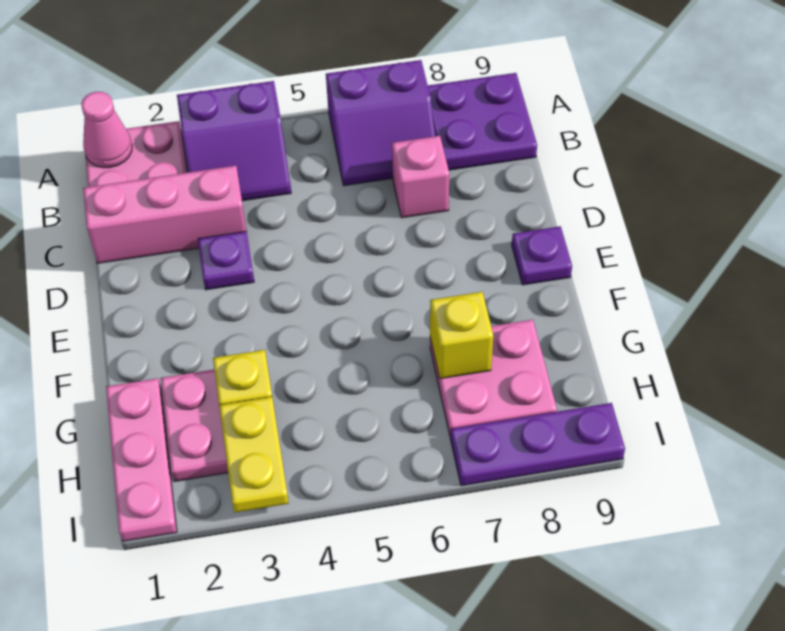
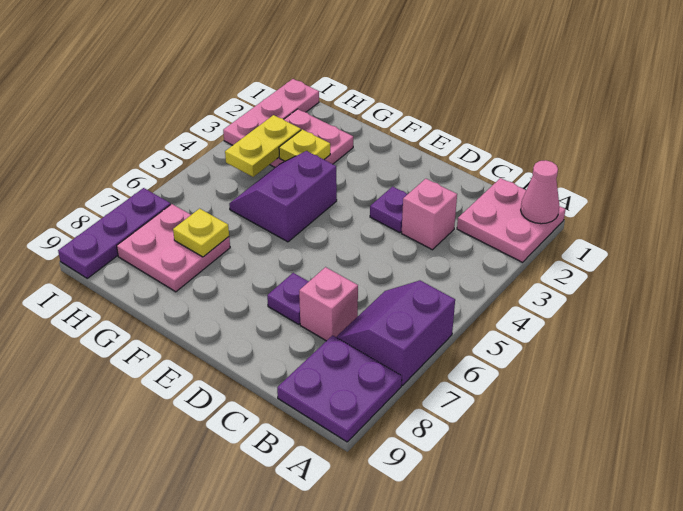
purple 2x2 slope [177,81,291,201] -> purple 2x2 slope moved to [229,151,337,242]
pink 1x3 brick [83,166,246,263] -> pink 1x1 brick [402,179,457,250]
purple 1x1 plate [512,226,572,285] -> purple 1x1 plate moved to [267,273,309,324]
pink 1x3 plate [106,378,177,541] -> pink 1x3 plate turned to [223,79,319,145]
yellow 1x1 brick [430,292,493,379] -> yellow 1x1 plate [173,209,229,257]
yellow 1x2 plate [219,397,289,512] -> yellow 1x2 plate turned to [225,115,301,177]

